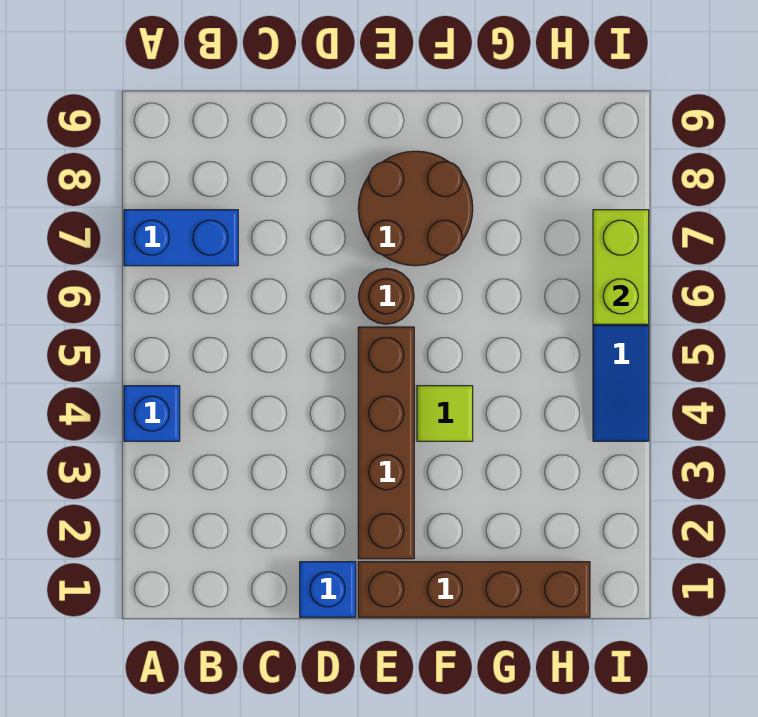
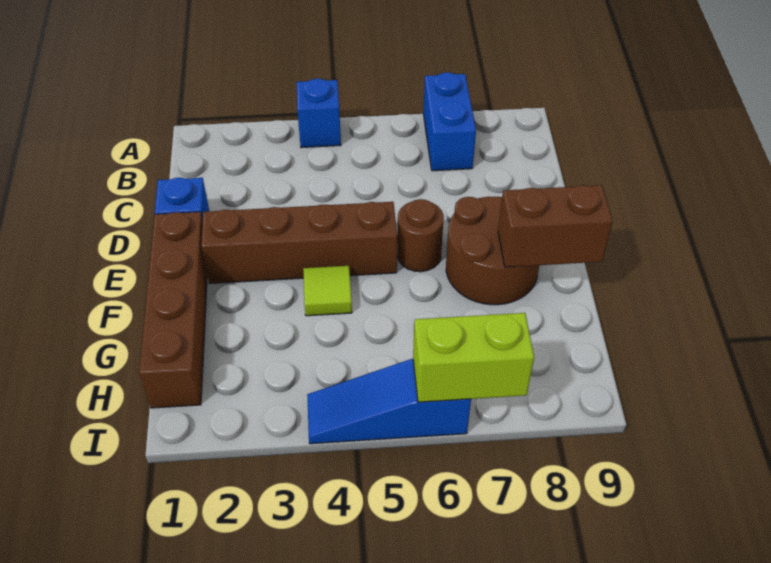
none -> brown 1x2 brick [498,185,613,267]

